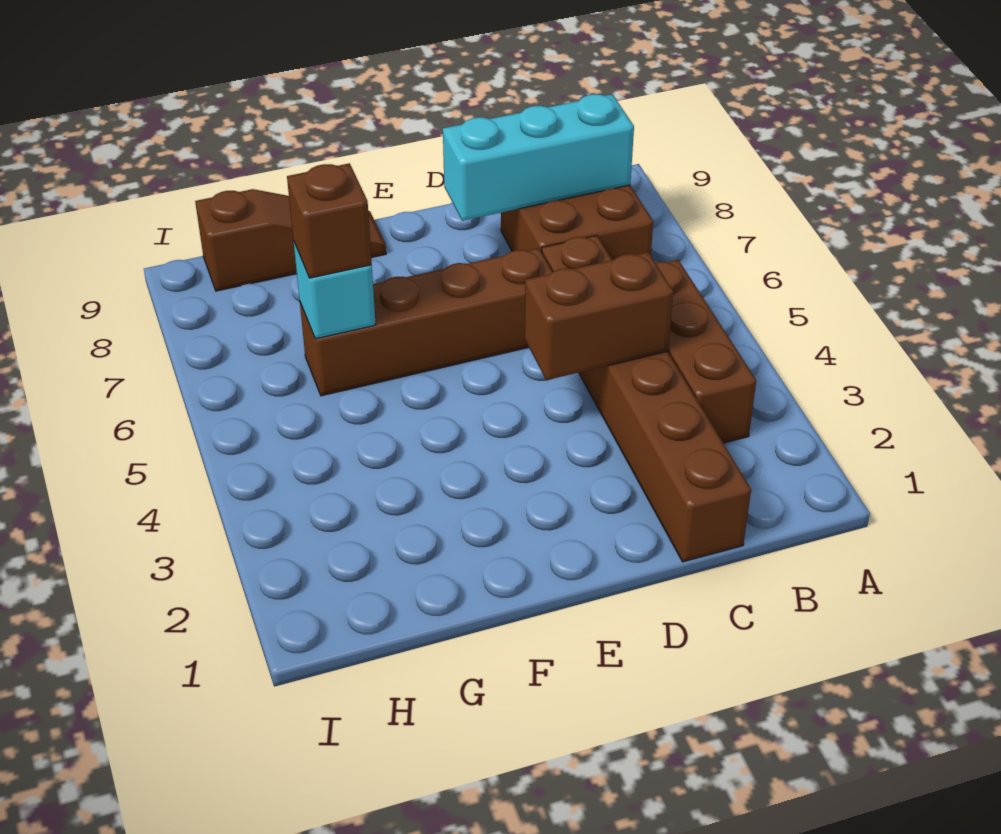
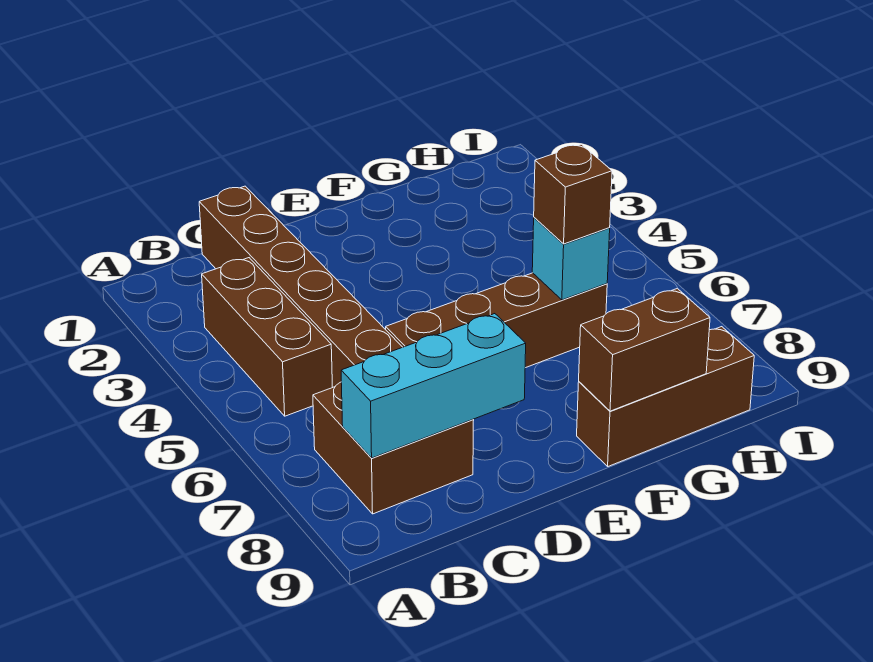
brown 1x2 brick [525,252,673,380] -> brown 1x2 brick moved to [579,288,710,411]
brown 1x3 slope [195,189,386,291] -> brown 1x3 brick [577,327,754,466]

